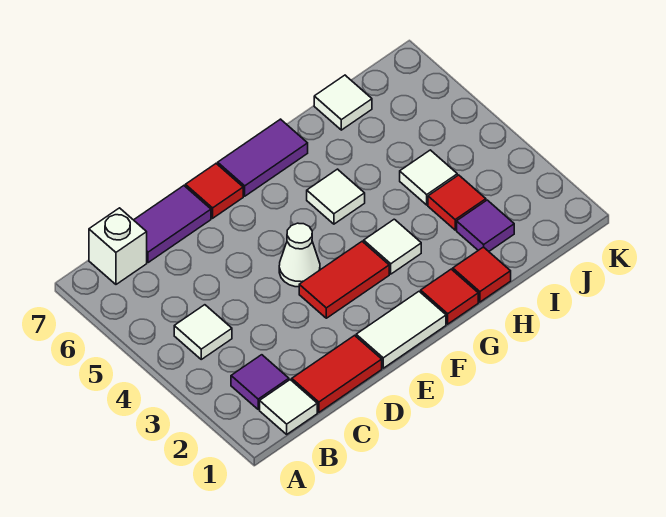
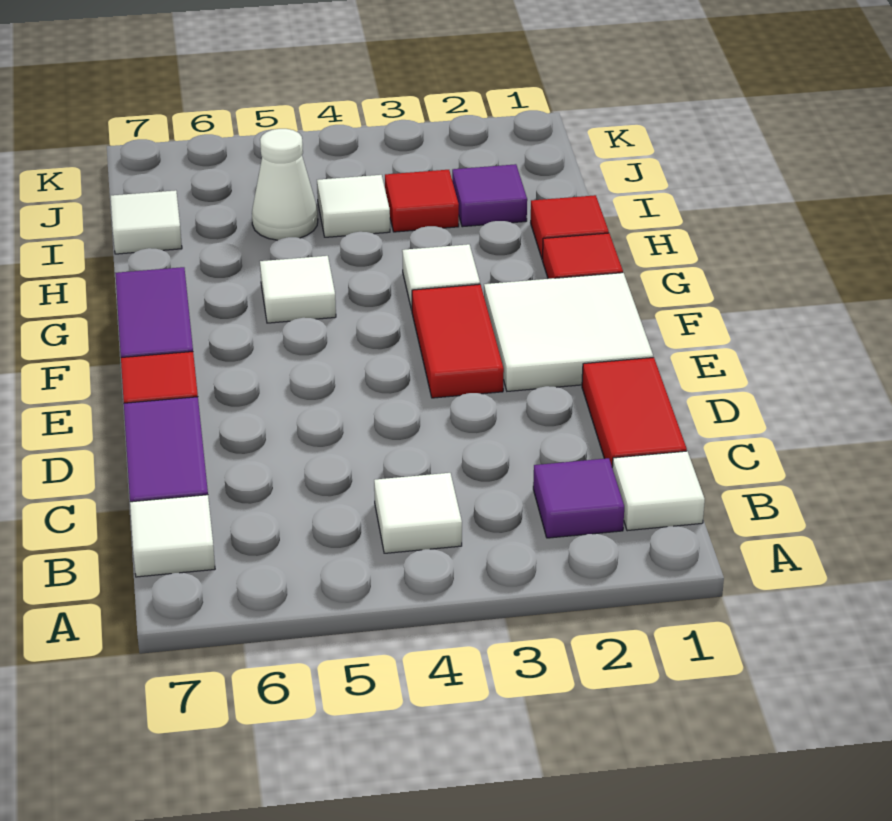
white 1x1 brick [89,208,147,284] -> white 1x1 tile [130,495,215,577]
white 1x2 tile [356,292,446,368] -> white 2x2 tile [484,273,653,391]
white 1x1 cone [279,223,320,287] -> white 1x1 cone moved to [252,129,318,240]

